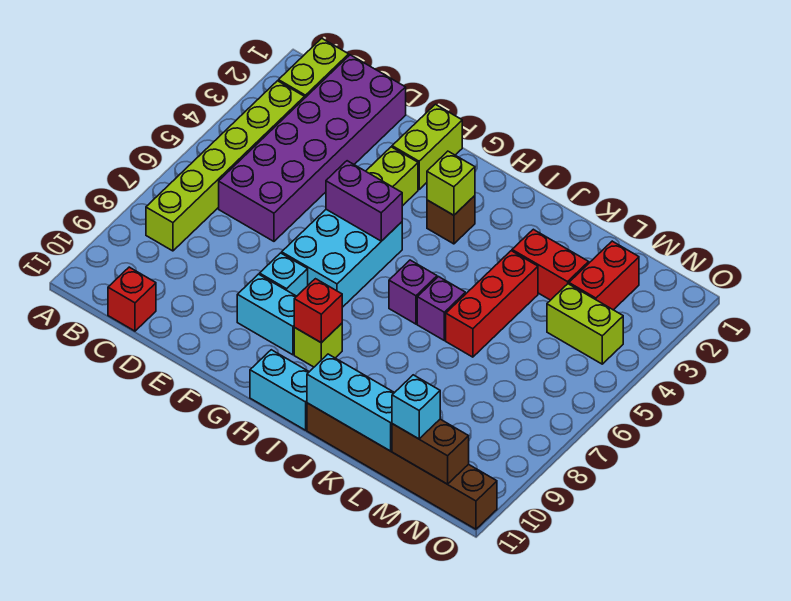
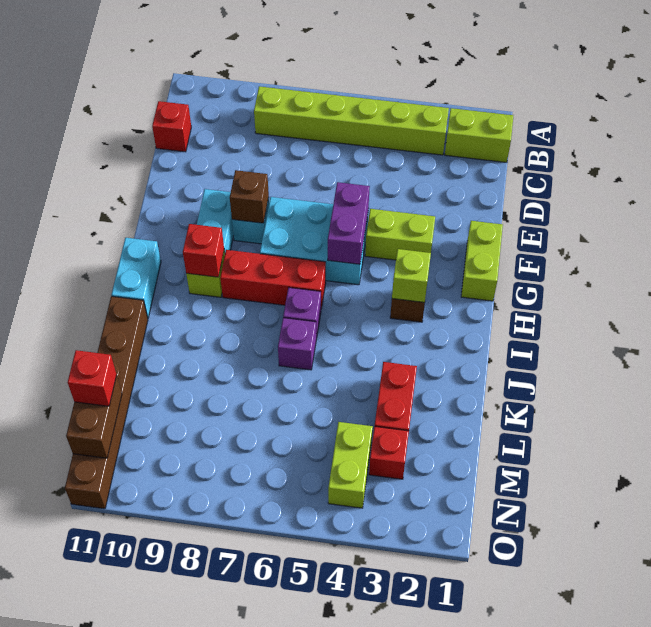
purple 2x6 brick [219,55,406,241] -> none
lime 1x2 brick [392,104,462,189] -> lime 1x2 brick turned to [461,221,503,301]
none -> brown 1x1 brick [230,170,269,223]
cyan 1x3 brick [307,354,394,451] -> none
red 1x3 brick [446,251,538,357] -> red 1x3 brick moved to [220,250,326,308]
red 1x2 brick [569,241,639,310] -> red 1x1 brick [369,426,409,479]
cyan 1x1 brick [392,375,440,439] -> red 1x1 brick [68,350,117,406]

